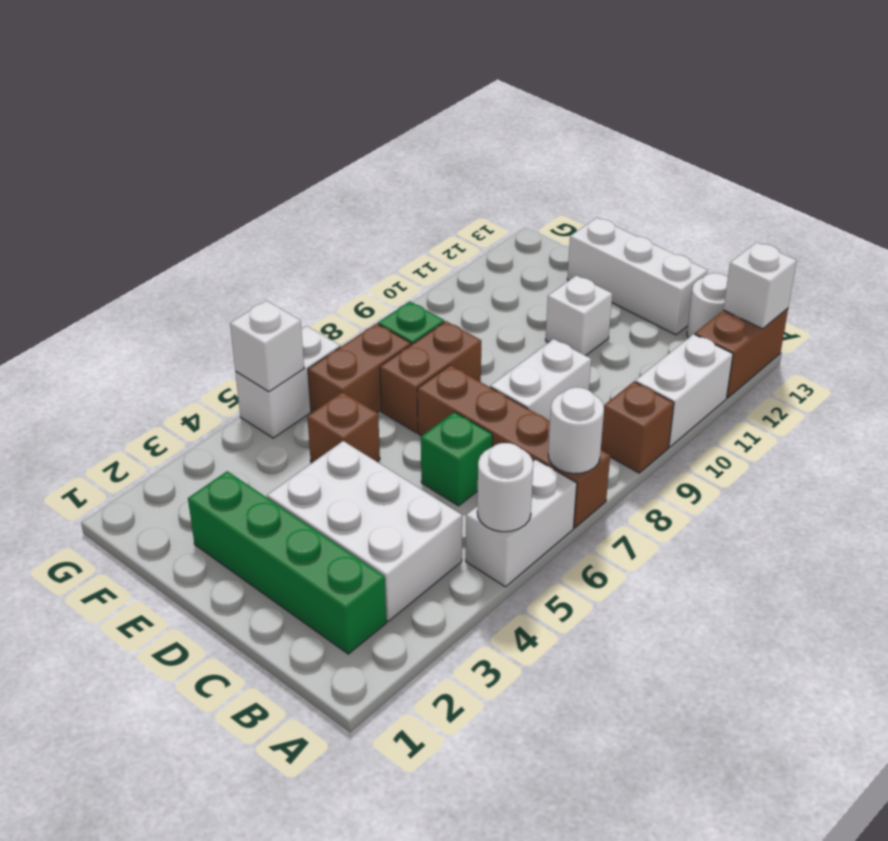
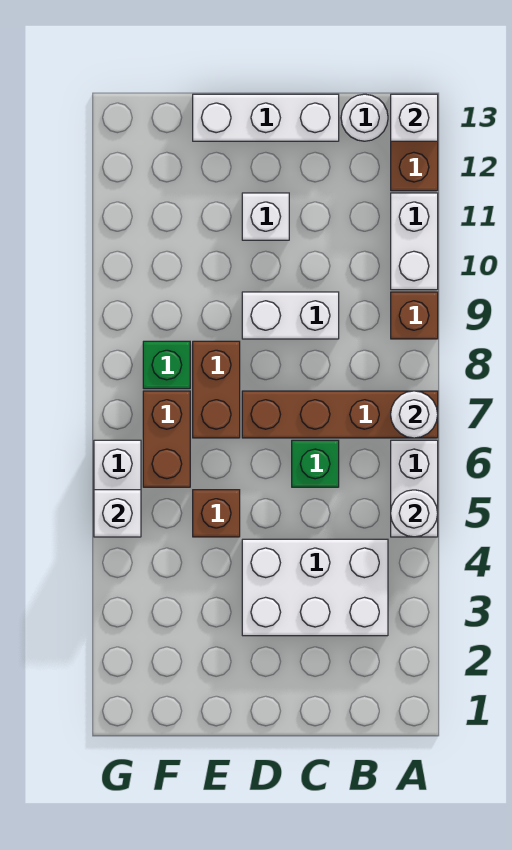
green 1x4 brick [188,471,386,654] -> none
white 1x2 brick [490,339,591,421] -> white 1x2 brick turned to [242,292,339,339]

